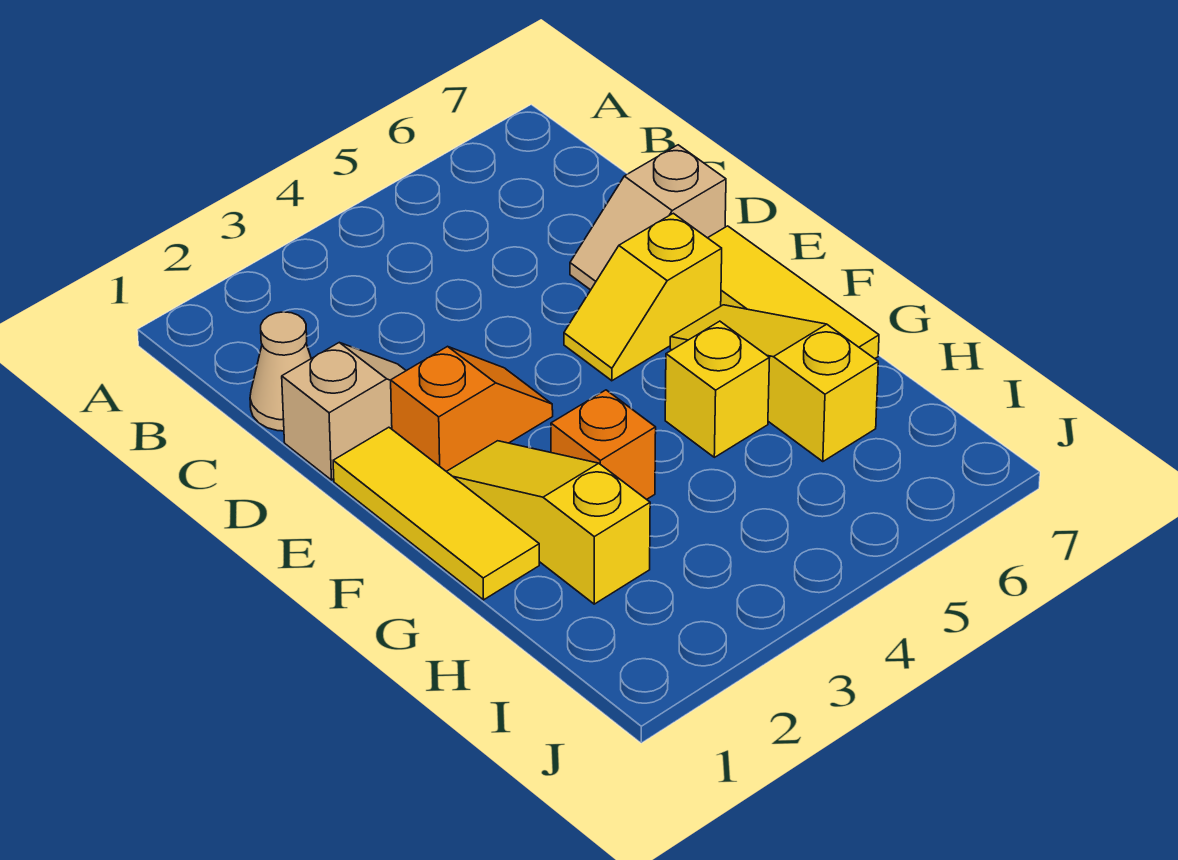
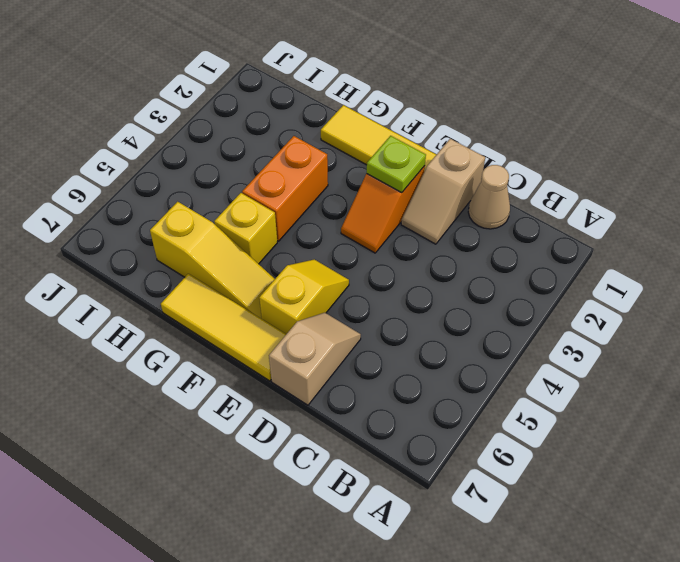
none -> lime 1x1 plate [367,136,426,193]
yellow 1x3 slope [446,441,650,604] -> none
orange 1x1 brick [551,390,656,499] -> orange 1x2 brick [242,136,328,241]

